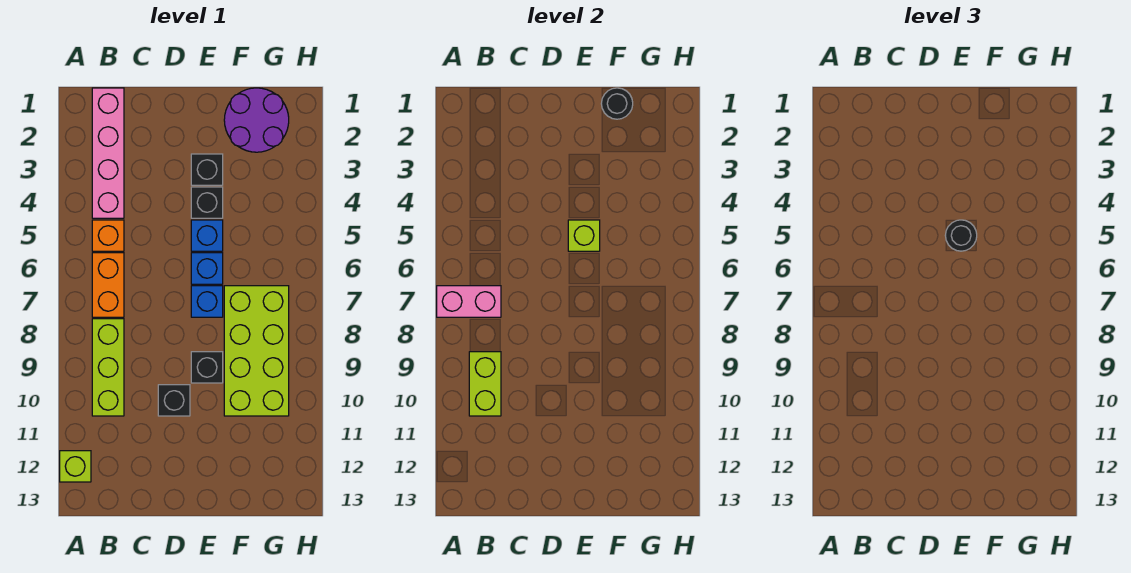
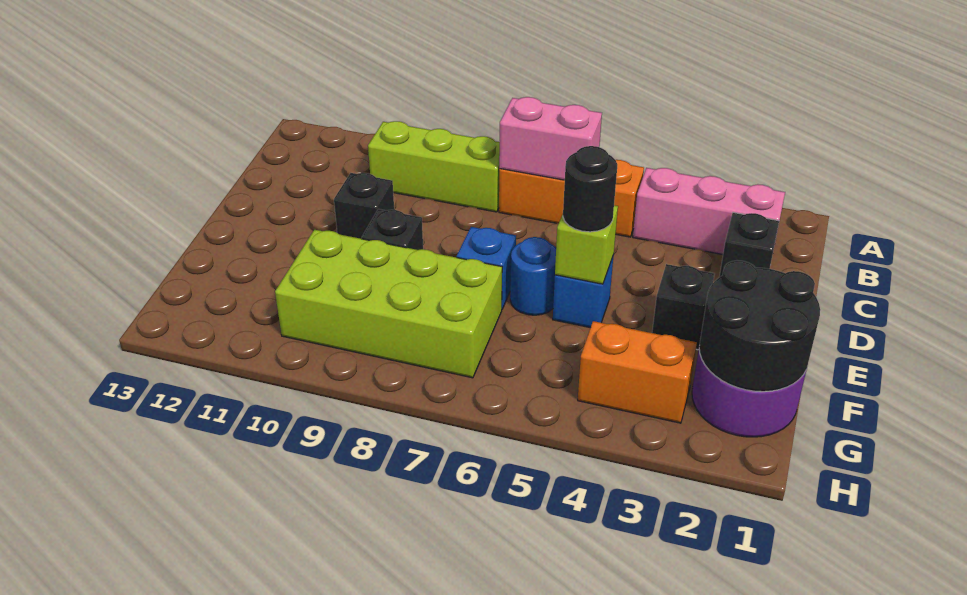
pink 1x2 brick [437,286,501,317] -> pink 1x2 brick turned to [499,97,602,180]
lime 1x1 brick [60,451,91,482] -> none
pink 1x4 brick [92,88,124,218] -> pink 1x3 brick [633,168,785,254]
lime 1x2 brick [469,352,501,416] -> none
black 1x1 brick [191,187,223,218] -> black 1x1 brick moved to [719,212,779,277]
blue 1x1 brick [191,253,223,284] -> blue 1x1 round brick [510,237,556,315]
black 1x1 round brick [601,88,633,119] -> black 2x2 round brick [699,260,820,392]
none -> orange 1x2 brick [578,321,697,423]

